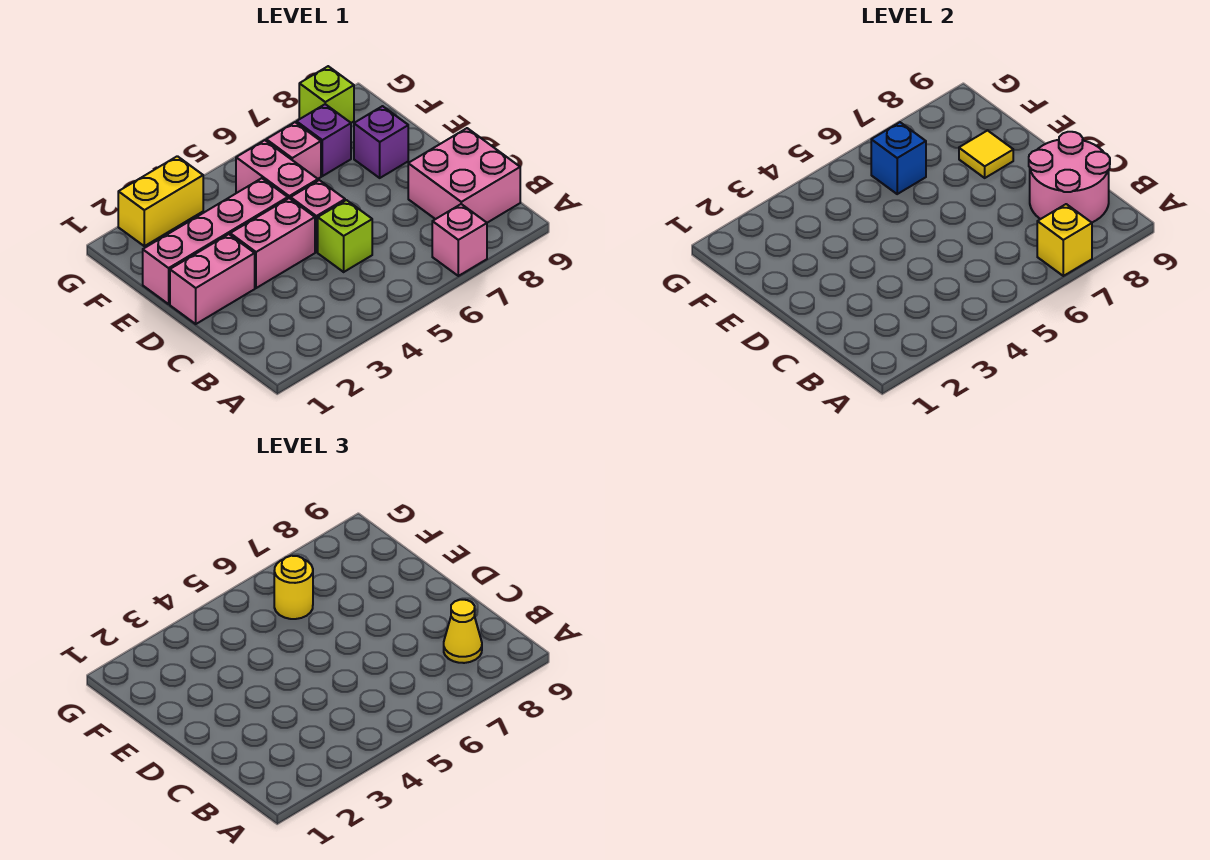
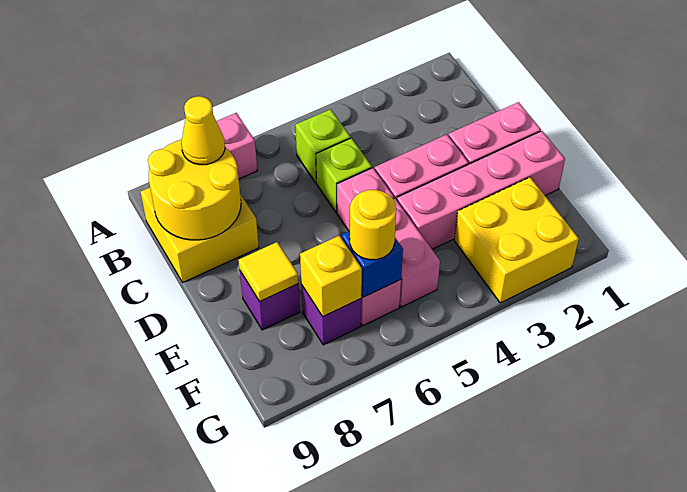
yellow 1x1 brick [1037,204,1092,276] -> yellow 1x1 brick moved to [300,235,362,317]
pink 2x2 brick [408,128,520,223] -> yellow 2x2 brick [141,188,259,282]
pink 2x2 round brick [1029,132,1110,222] -> yellow 2x2 round brick [148,140,241,240]
yellow 1x2 brick [118,156,203,246] -> yellow 2x2 brick [454,177,579,303]
lime 1x1 brick [299,66,354,123] -> lime 1x1 brick moved to [295,109,351,183]

